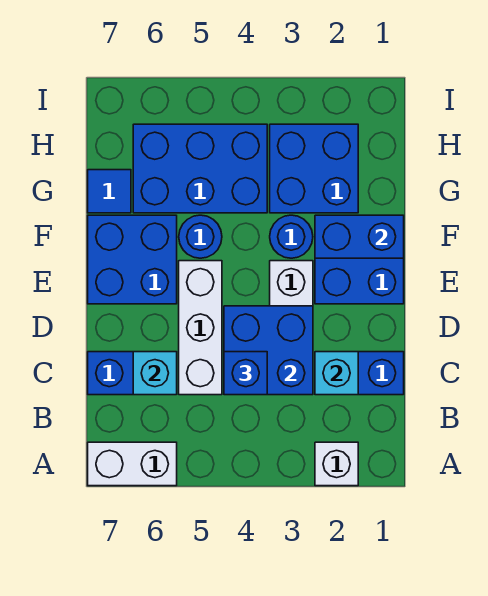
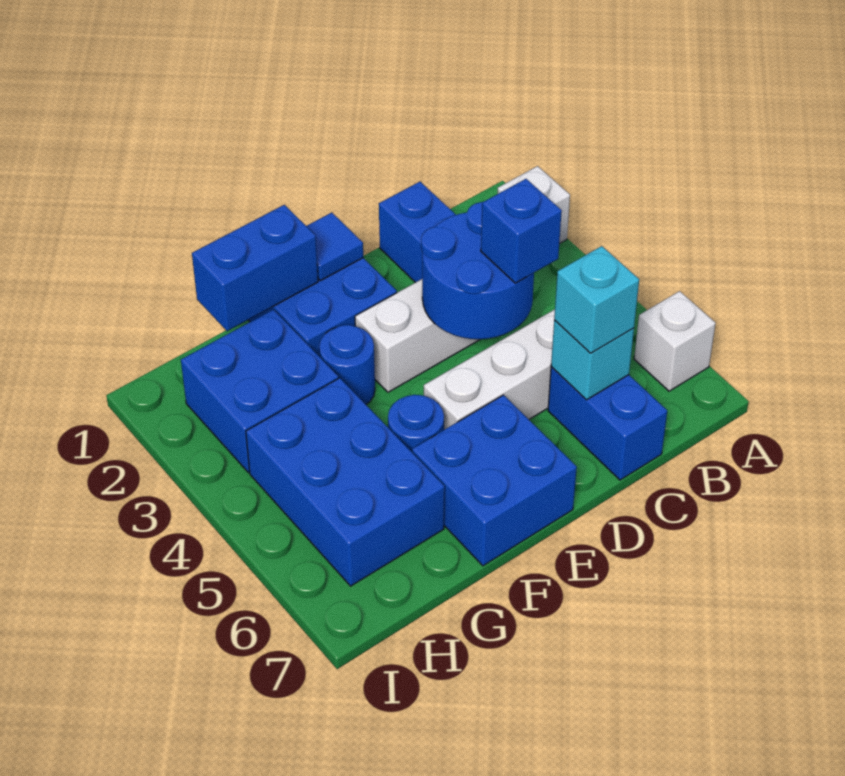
white 1x2 brick [88,442,177,486] -> white 1x1 brick [634,291,716,391]
cyan 1x1 brick [315,352,358,395] -> cyan 1x1 brick moved to [554,246,639,353]
blue 2x2 brick [224,306,313,395] -> blue 2x2 round brick [421,202,534,339]
blue 1x2 brick [315,215,404,258] -> blue 1x2 brick turned to [192,205,318,331]
blue 1x1 tile [88,170,131,213] -> blue 1x1 tile moved to [307,213,363,281]

